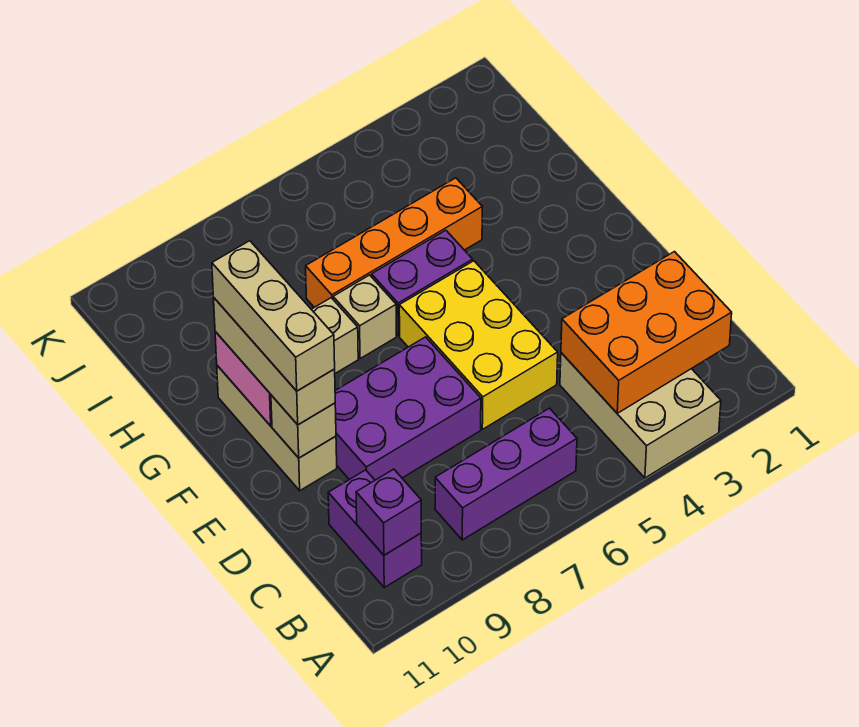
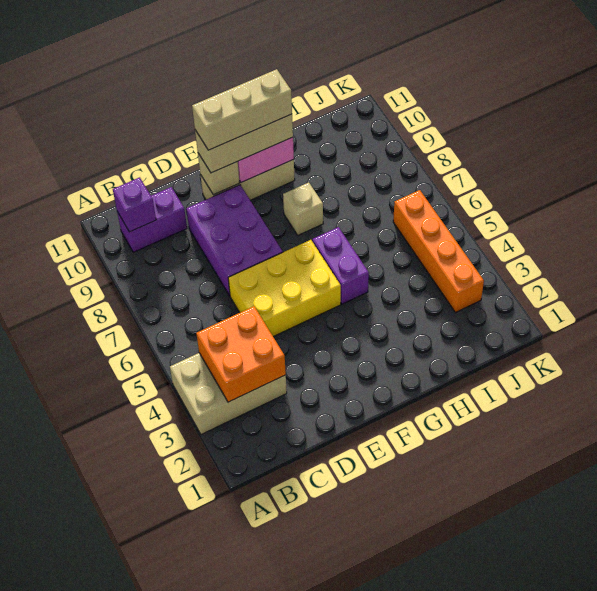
orange 2x3 brick [561,252,732,413] -> orange 2x2 brick [196,306,286,402]
purple 1x3 brick [435,408,577,540] -> none
tan 1x1 brick [333,275,396,359] -> none
orange 1x4 brick [306,178,482,307] -> orange 1x4 brick moved to [393,190,484,312]

